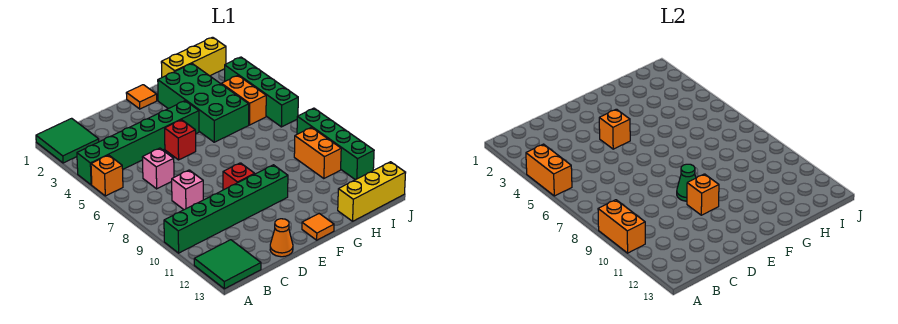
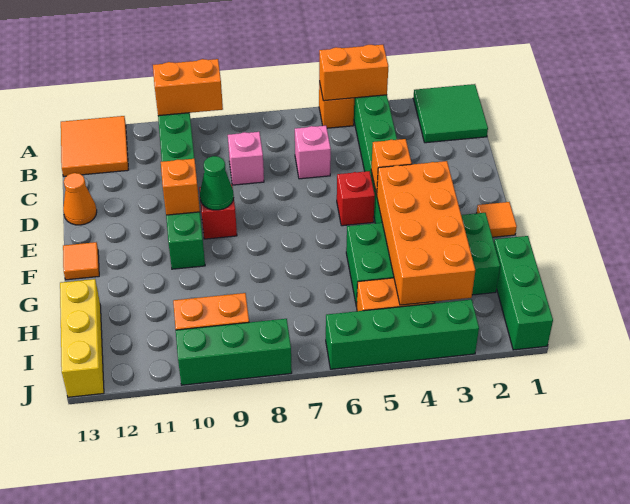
green 2x2 tile [194,240,261,289] -> orange 2x2 tile [61,116,128,176]
none -> orange 2x4 brick [377,161,475,305]
yellow 1x3 brick [161,37,226,77] -> green 1x3 brick [494,236,553,350]
green 1x4 brick [297,108,374,180] -> green 1x3 brick [176,319,292,385]

